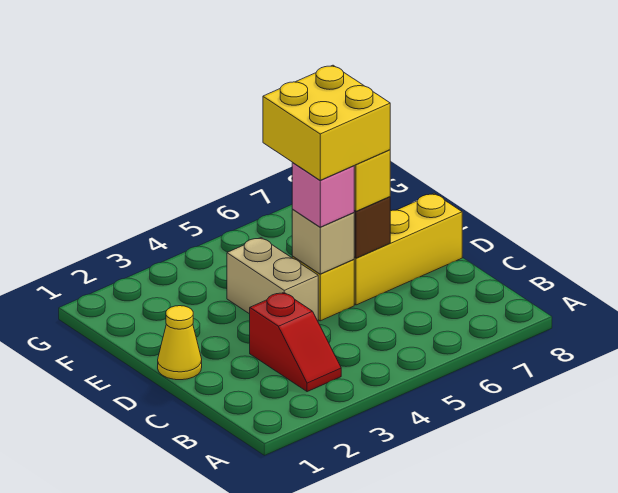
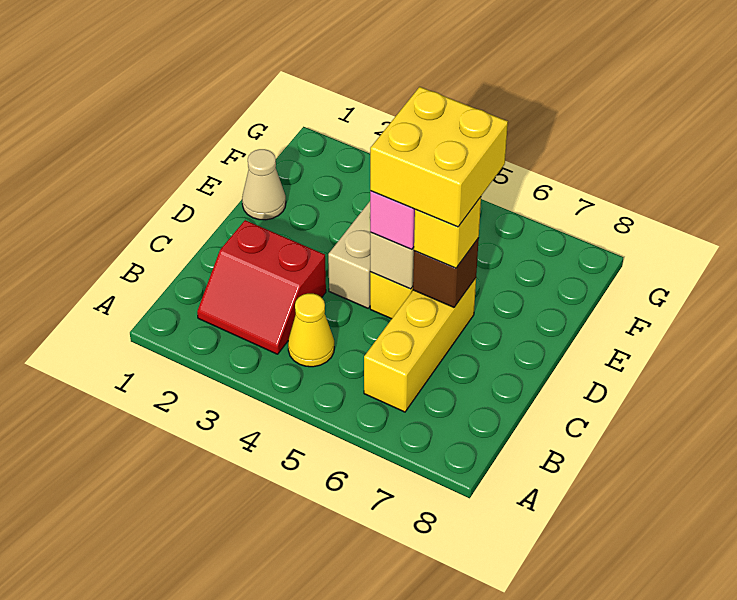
red 1x2 slope [250,292,341,392] -> red 2x2 slope [197,220,326,354]
yellow 1x1 cone [158,306,202,380] -> yellow 1x1 cone moved to [288,294,334,367]
yellow 1x3 brick [354,193,462,305] -> yellow 1x3 brick turned to [364,278,476,412]
none -> tan 1x1 cone [242,149,286,220]

